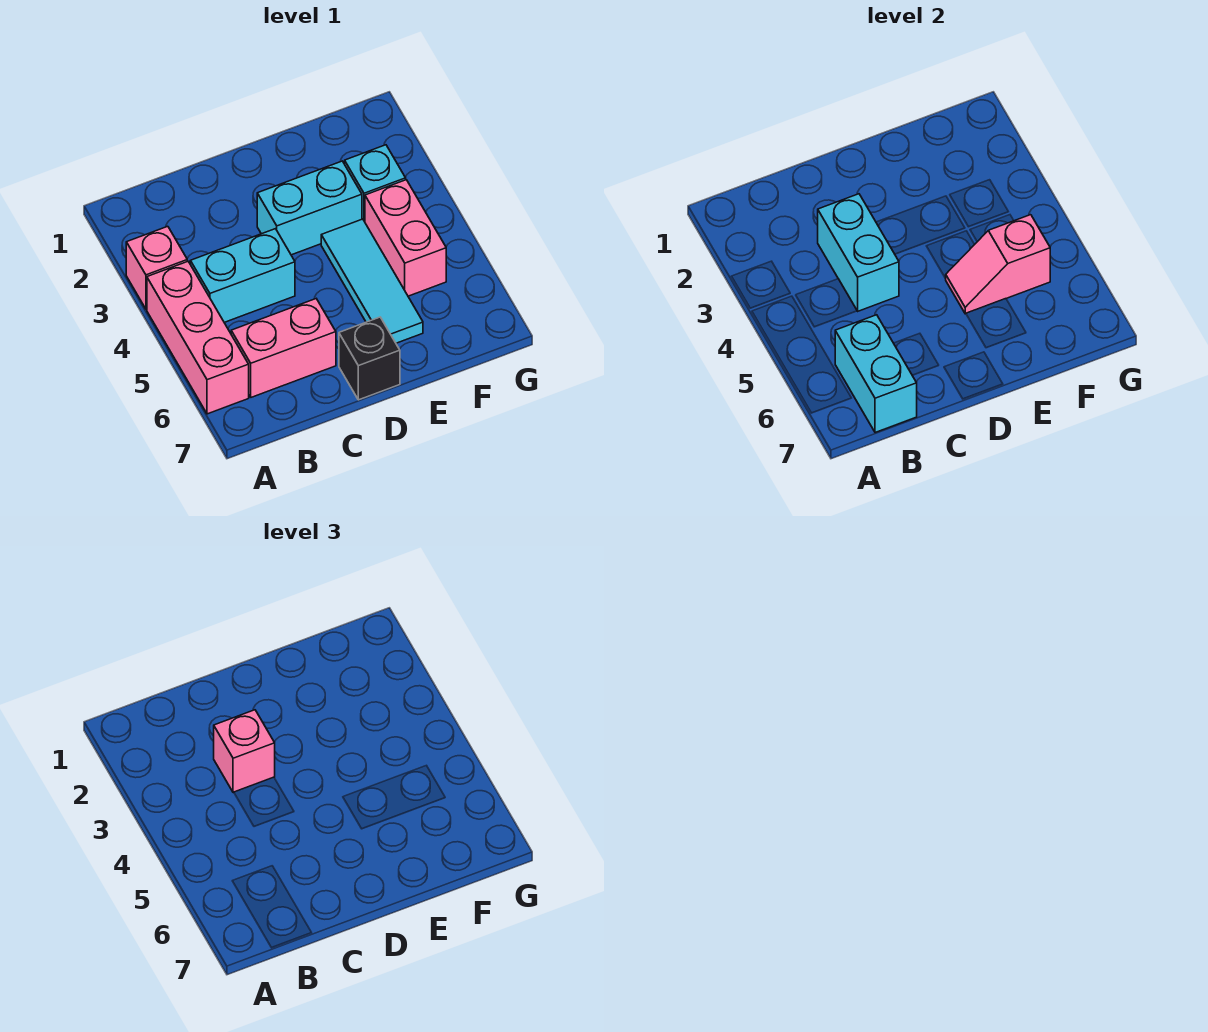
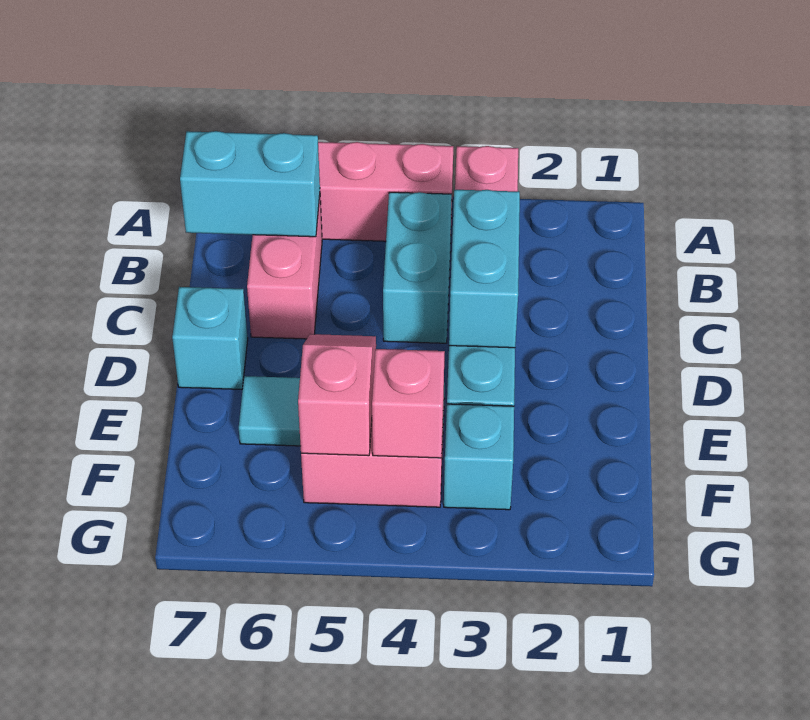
cyan 1x2 brick [818,194,899,311] -> cyan 1x2 brick turned to [449,190,520,348]
pink 1x1 brick [214,710,275,793] -> pink 1x1 brick moved to [372,349,445,458]
black 1x1 brick [339,317,400,400] -> cyan 1x1 brick [172,287,248,389]

